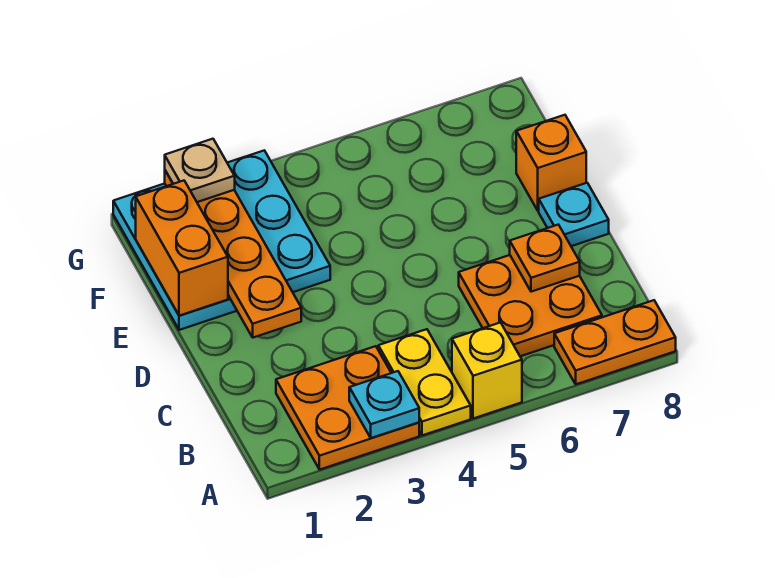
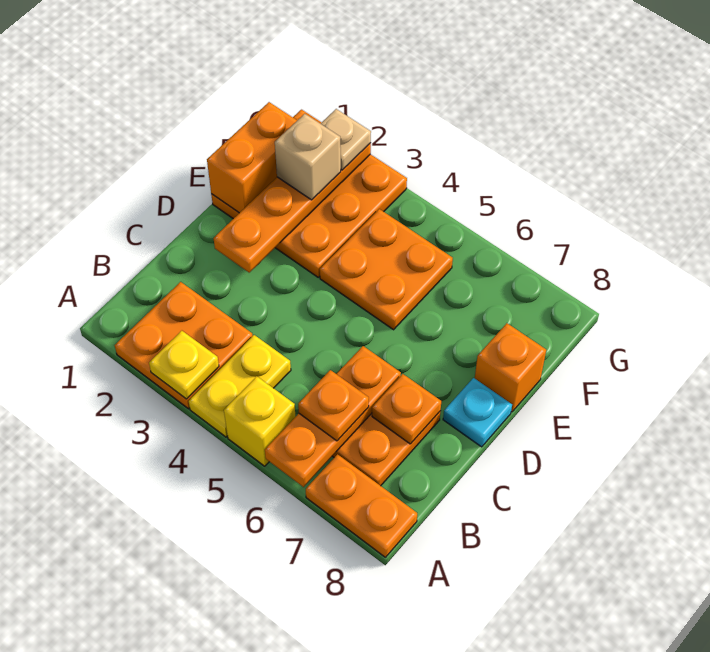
cyan 1x1 plate [349,371,419,438] -> yellow 1x1 plate [149,331,219,399]
none -> orange 1x3 plate [265,346,401,487]
none -> orange 1x1 plate [298,370,369,441]
cyan 3x3 plate [113,150,330,330] -> orange 3x3 plate [211,110,407,277]
none -> orange 2x2 plate [320,209,453,330]
none -> tan 1x1 brick [275,114,341,200]

